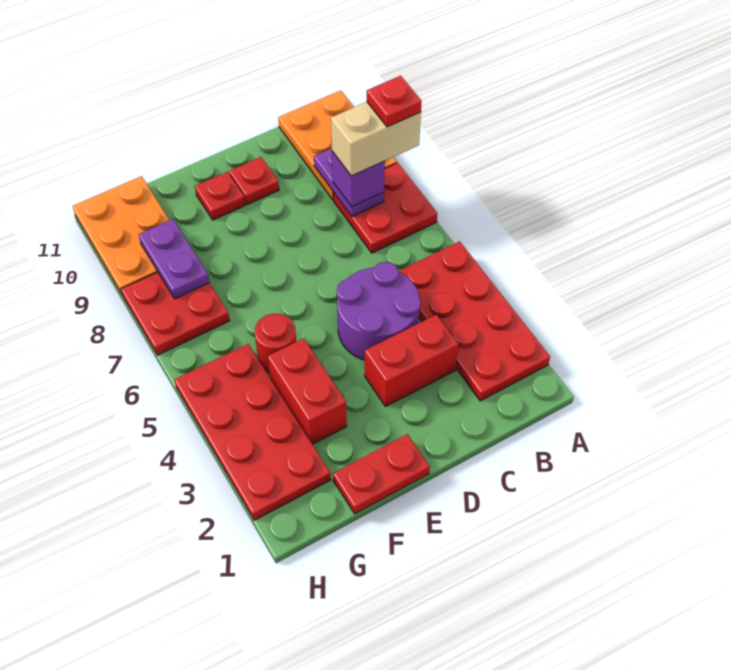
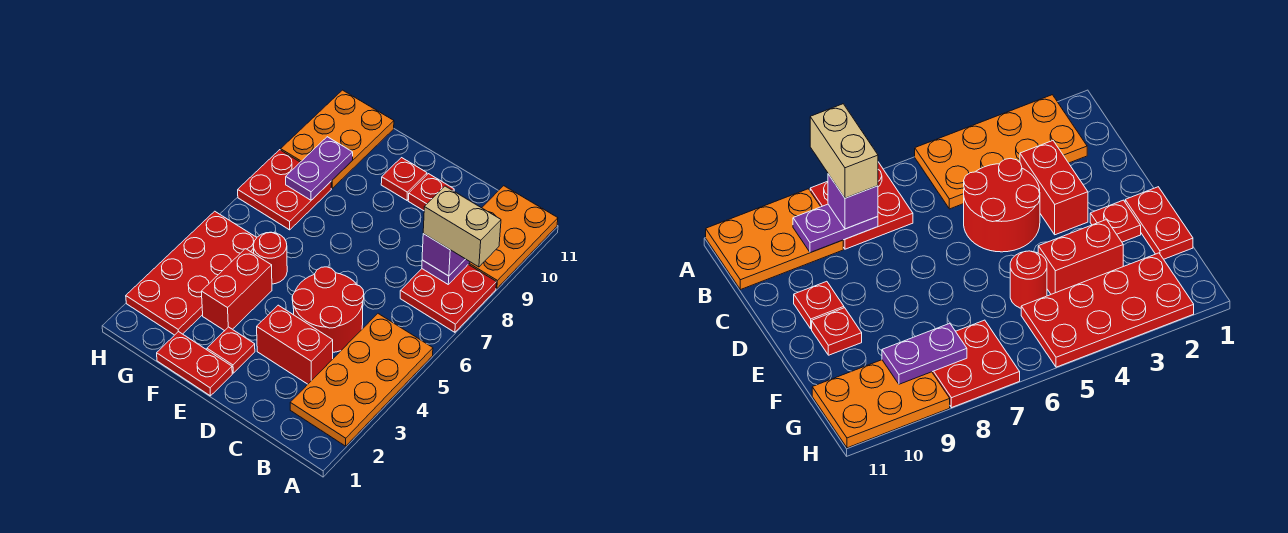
red 2x4 plate [398,241,550,401] -> orange 2x4 plate [290,314,433,446]
red 1x1 plate [367,76,422,127] -> red 1x1 plate moved to [207,327,255,373]
purple 2x2 round brick [337,262,421,360] -> red 2x2 round brick [292,267,364,352]

